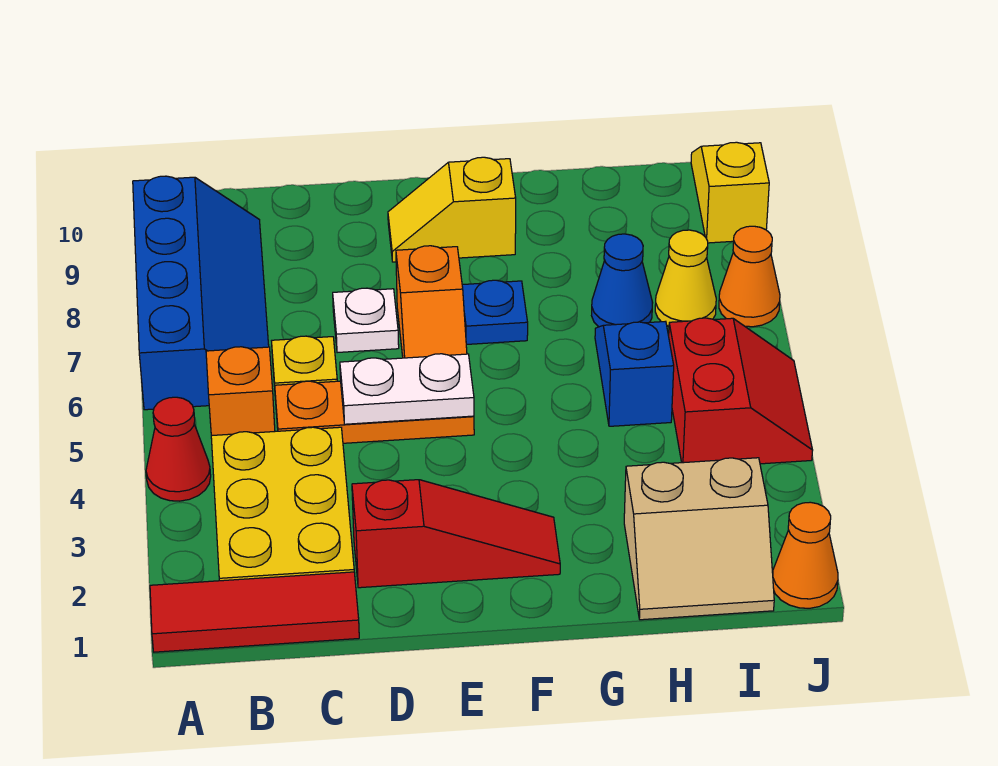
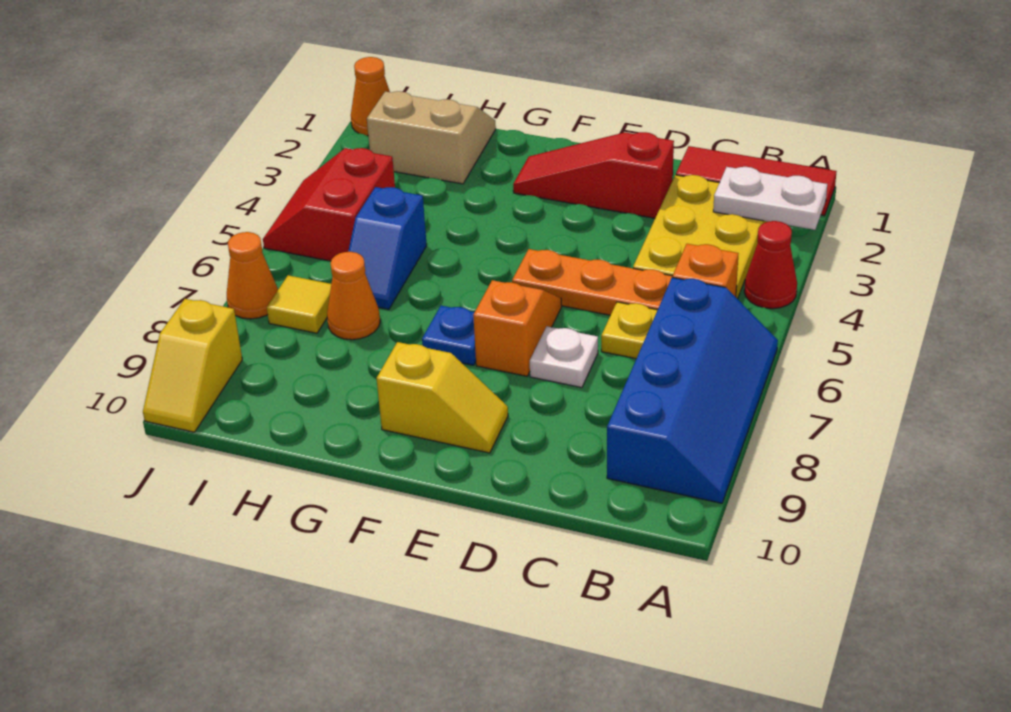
blue 2x4 slope [133,176,269,410] -> blue 2x4 slope turned to [607,278,778,503]
white 1x2 plate [340,354,474,424] -> white 1x2 plate moved to [713,167,827,230]
blue 1x1 cone [592,234,653,327] -> orange 1x1 cone [327,252,380,340]
yellow 1x1 cone [655,230,716,327] -> yellow 1x1 tile [267,275,331,333]

